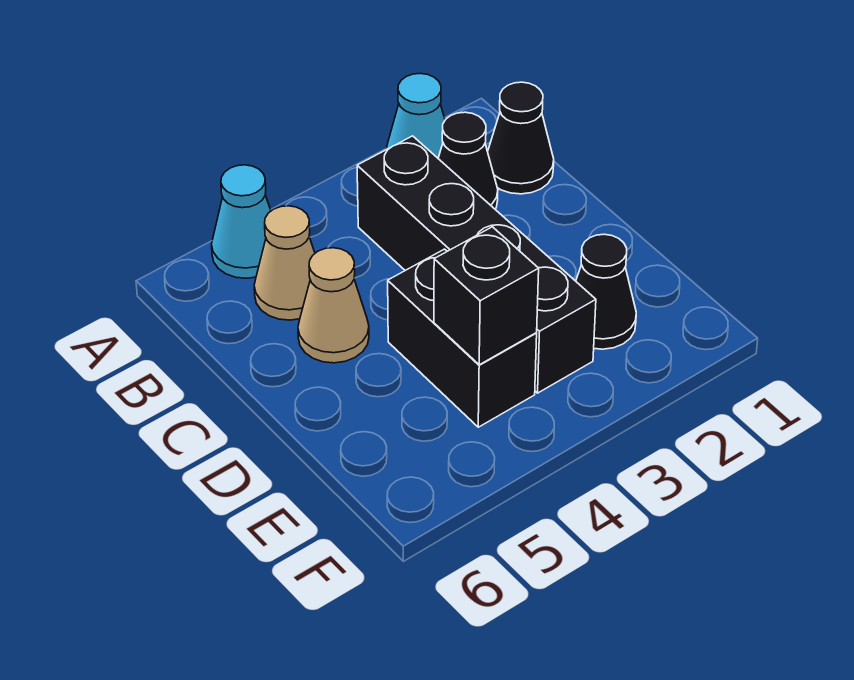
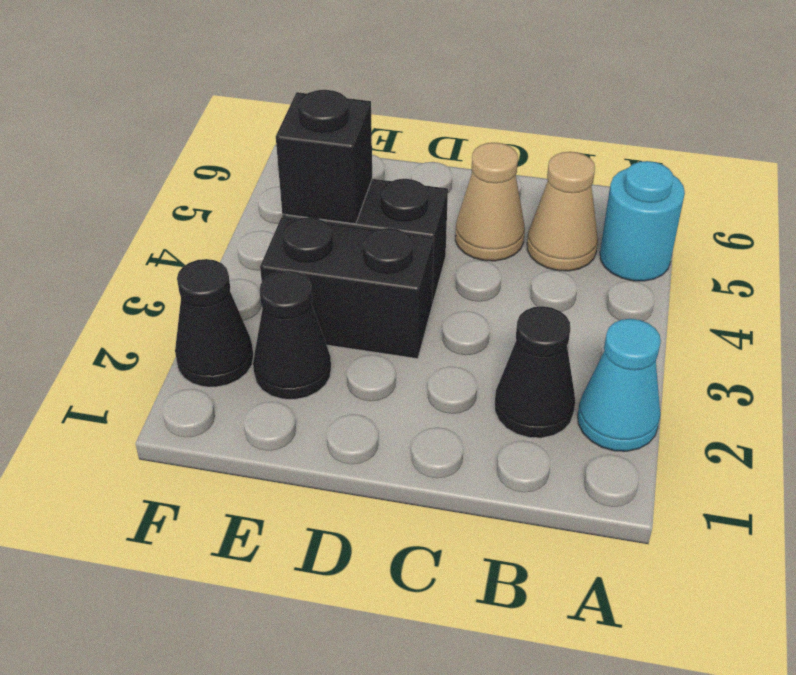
cyan 1x1 cone [212,165,271,278] -> cyan 1x1 round brick [600,161,685,281]
black 1x1 cone [488,82,554,194] -> black 1x1 cone moved to [175,259,254,387]
black 1x4 brick [357,136,596,393] -> black 1x2 brick [260,217,434,359]

